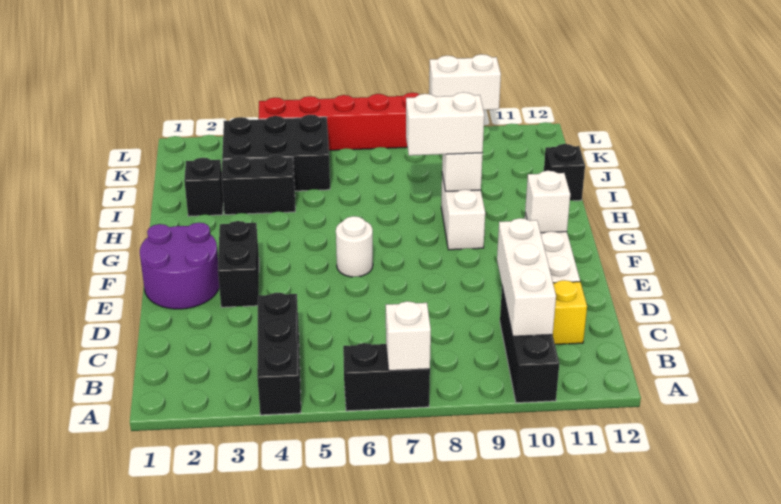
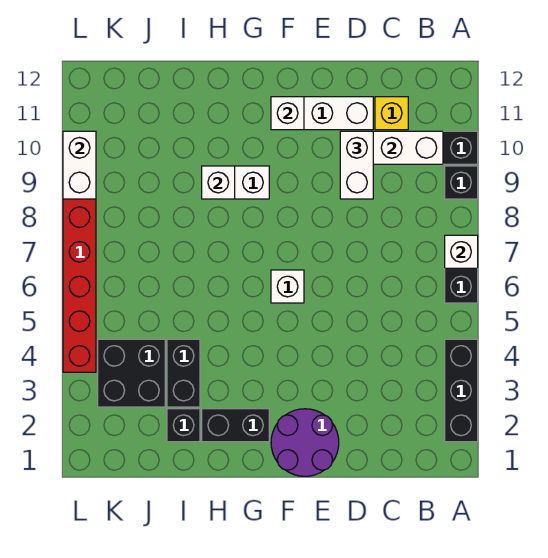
black 1x3 brick [257,293,301,415] -> black 1x3 brick turned to [445,339,478,442]
black 1x2 brick [218,221,259,307] -> black 1x2 brick moved to [202,409,269,442]
white 1x1 round brick [336,216,373,277] -> white 1x1 brick [271,270,304,303]
white 1x2 brick [406,92,484,156] -> white 1x2 brick moved to [340,131,373,199]
black 1x1 brick [544,144,585,201] -> black 1x1 brick moved to [445,166,478,199]
black 2x3 brick [222,115,330,191] -> black 2x2 brick [98,339,165,407]

